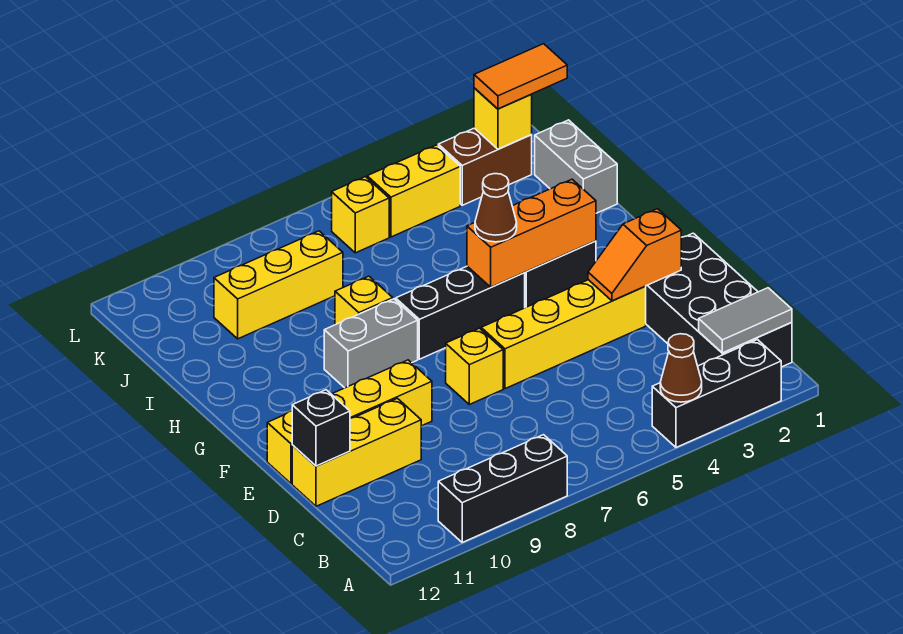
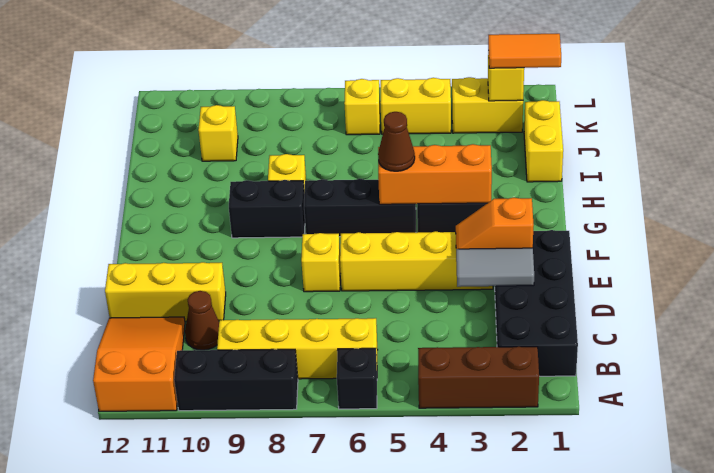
black 1x3 brick [652,340,781,448] -> brown 1x3 brick [418,347,539,408]
brown 1x1 cone [660,334,702,402] -> brown 1x1 cone moved to [185,291,219,350]
none -> orange 2x3 slope [93,317,185,411]
grey 1x2 tile [699,288,792,353] -> grey 1x2 tile moved to [456,248,534,287]
black 1x1 brick [292,390,350,466] -> black 1x1 brick moved to [337,348,377,409]
yellow 1x4 brick [267,360,432,484] -> yellow 1x4 brick moved to [217,318,378,379]
grey 1x2 brick [324,299,418,388] -> black 1x2 brick [229,180,305,238]
grey 1x2 brick [535,120,617,213] -> yellow 1x2 brick [524,100,563,182]
yellow 1x3 brick [214,231,343,339] -> yellow 1x1 brick [198,105,238,161]
brown 1x2 brick [438,128,532,205] -> yellow 1x2 brick [452,77,523,133]

